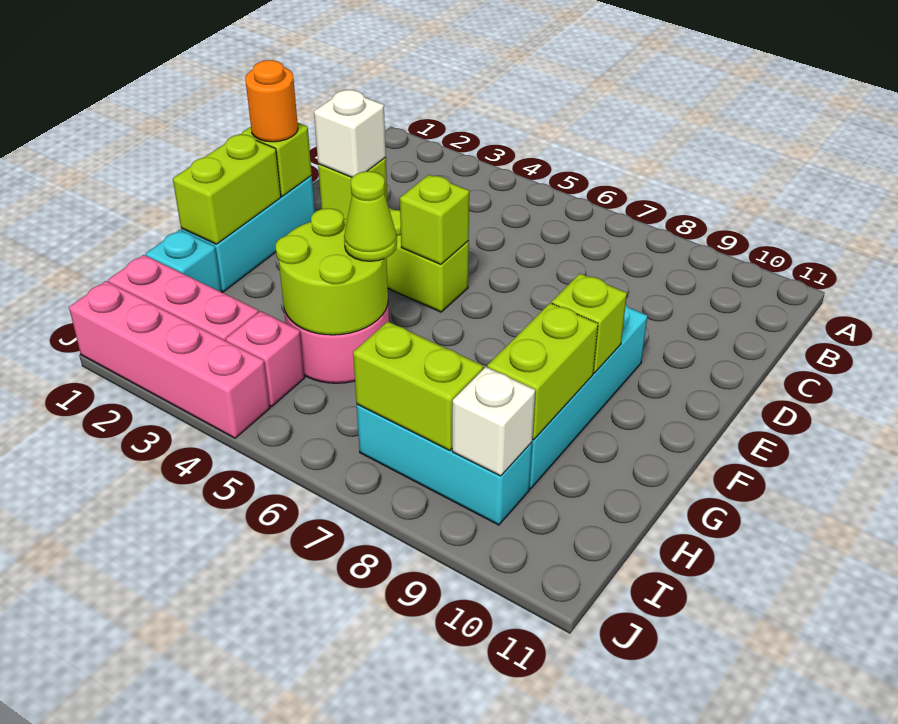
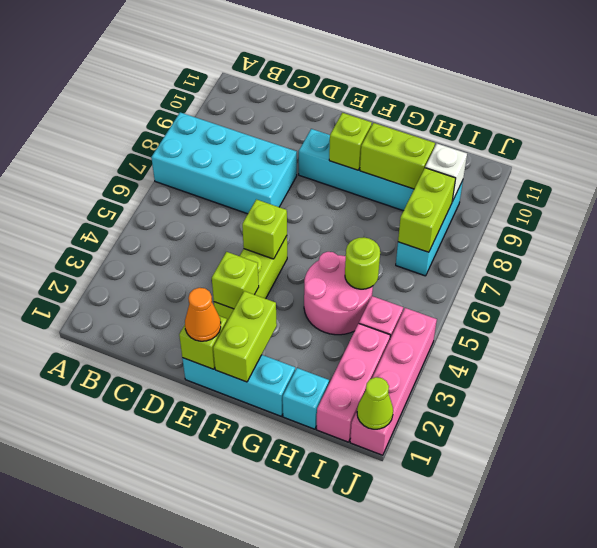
none -> cyan 2x4 brick [151,112,297,214]
orange 1x1 round brick [245,60,298,142] -> orange 1x1 cone [185,288,221,341]
white 1x1 brick [314,90,386,177] -> none
lime 1x2 brick [173,134,281,244] -> lime 1x2 brick turned to [213,291,277,382]
lime 2x2 round brick [276,208,388,335] -> lime 1x1 round brick [345,238,380,289]
lime 1x1 cone [344,171,397,261] -> lime 1x1 cone moved to [357,377,393,429]

